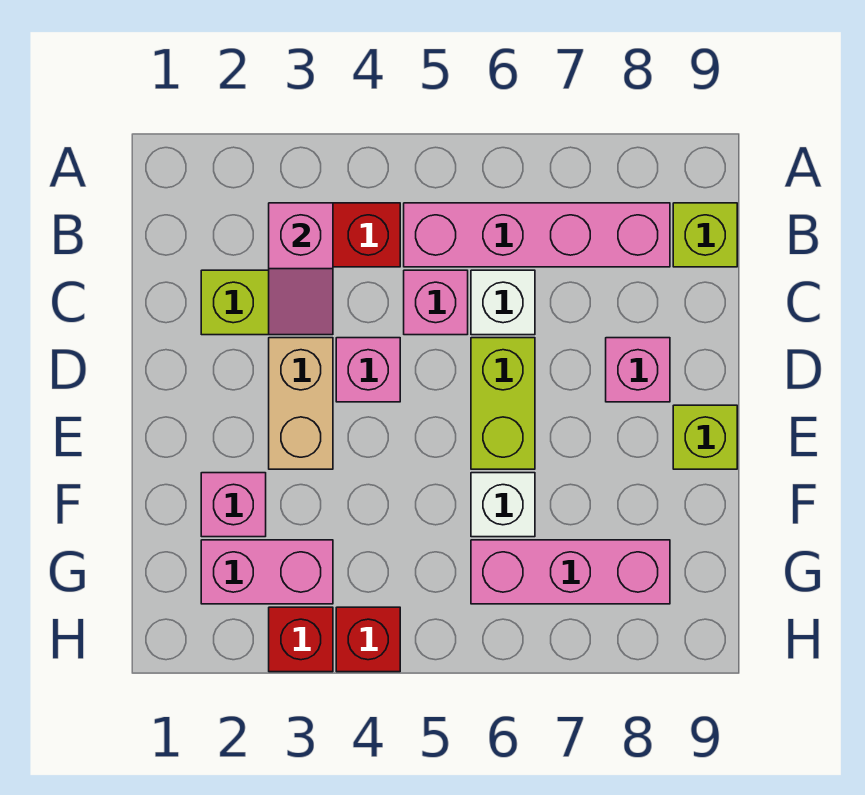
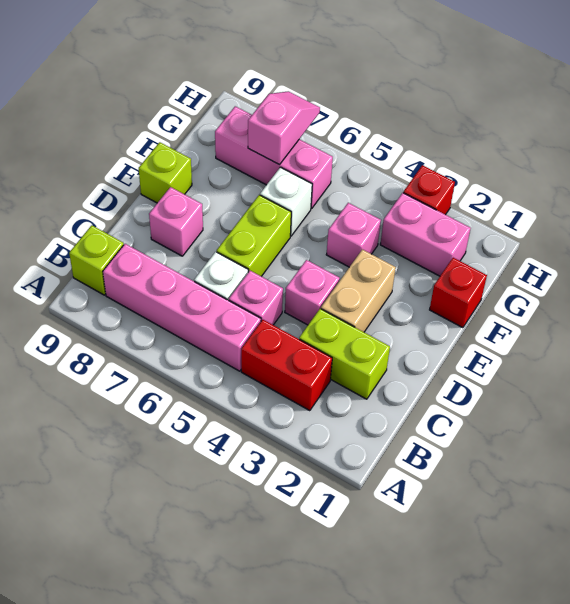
pink 1x2 slope [269,203,333,335] -> pink 1x2 slope moved to [248,91,320,164]
pink 1x1 brick [201,473,266,537] -> pink 1x1 brick moved to [326,203,381,267]
red 1x1 brick [336,607,400,672] -> red 1x1 brick moved to [430,258,487,328]

